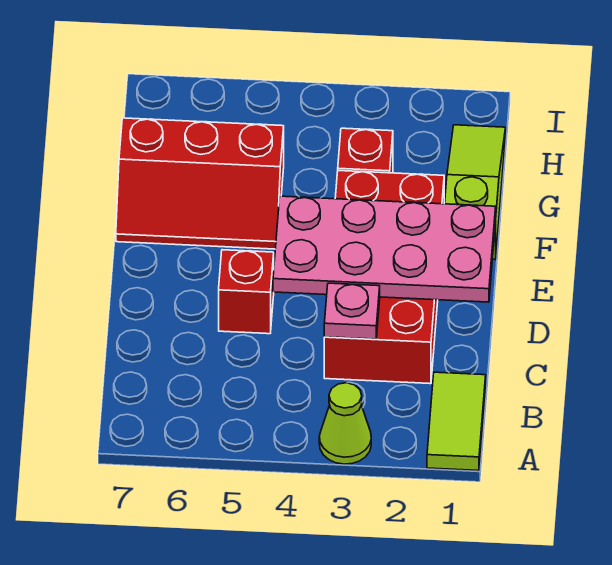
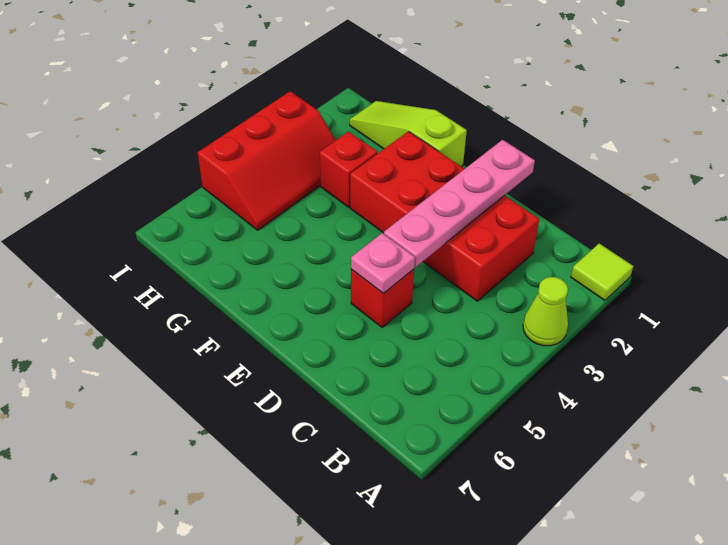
lime 1x2 tile [427,372,486,471] -> lime 1x1 tile [571,243,633,301]
pink 1x1 plate [324,283,380,339] -> pink 1x1 plate moved to [351,233,415,293]
pink 2x4 plate [273,196,496,302] -> pink 1x4 plate [384,140,535,267]
red 2x3 slope [116,118,284,249] -> red 2x3 slope moved to [198,91,336,230]

